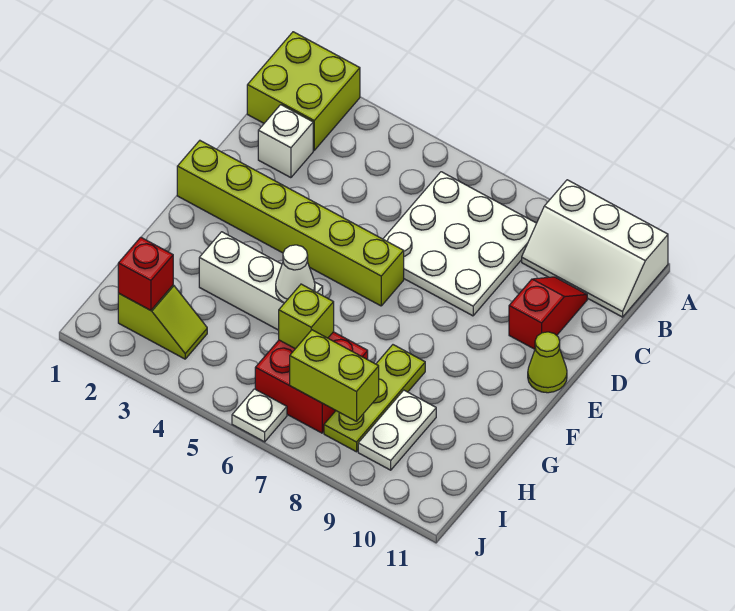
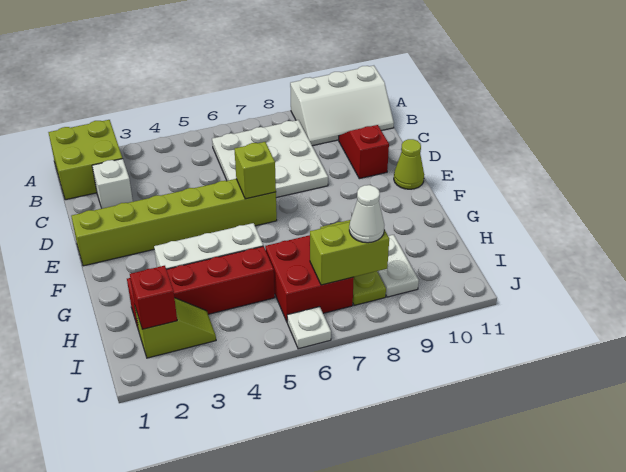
white 1x1 cone [276,245,315,303] -> white 1x1 cone moved to [349,185,384,243]
none -> red 1x4 brick [127,246,275,330]
lime 1x1 brick [279,284,334,349] -> lime 1x1 brick moved to [234,142,276,199]

